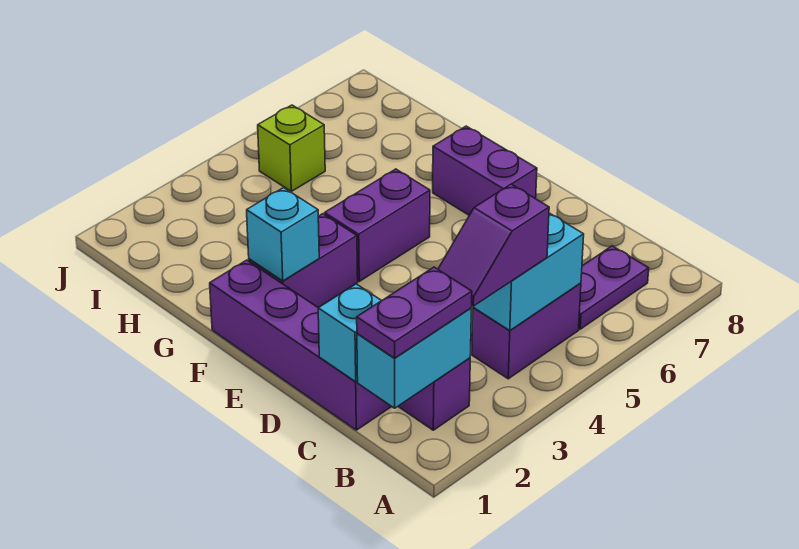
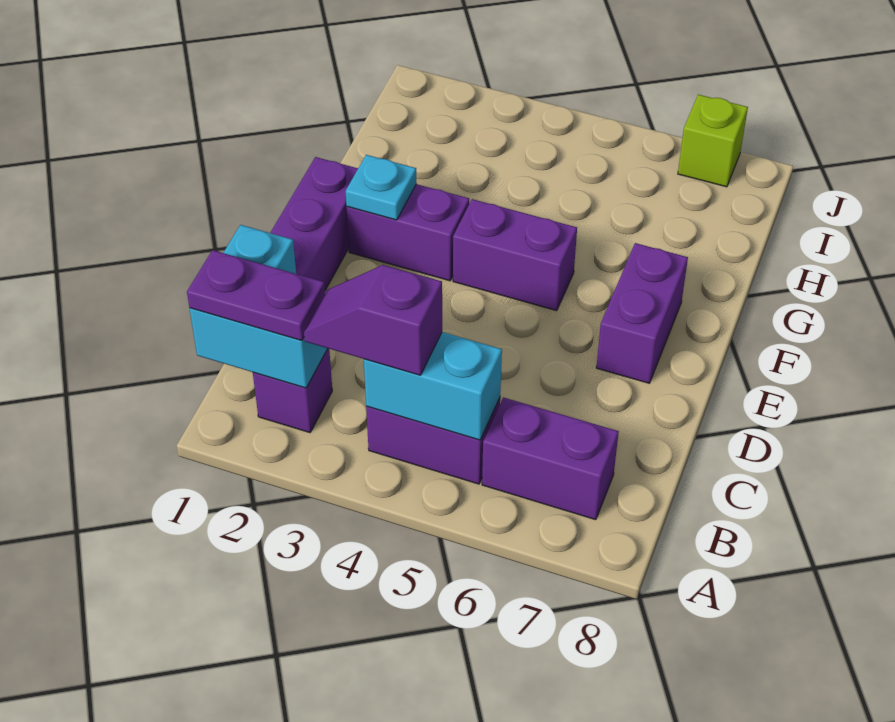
purple 1x2 plate [579,246,649,329] -> purple 1x2 brick [482,397,619,520]
cyan 1x1 brick [247,188,319,281] -> cyan 1x1 plate [346,155,417,220]
lime 1x1 brick [258,105,325,191] -> lime 1x1 brick moved to [678,95,748,187]

